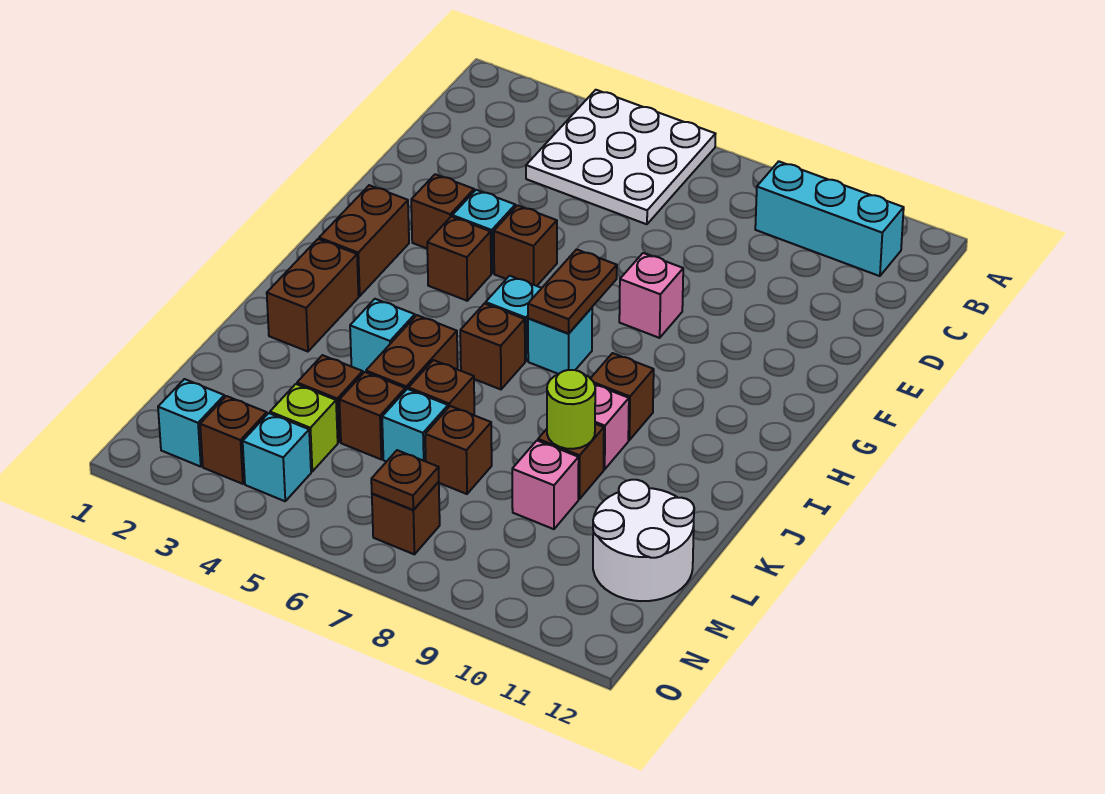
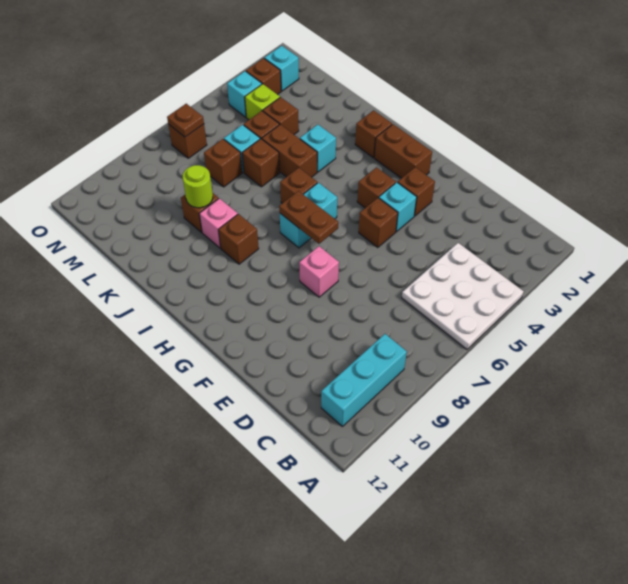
brown 1x2 brick [267,239,359,352] -> brown 1x1 brick [355,110,392,158]
pink 1x1 brick [512,441,579,529] -> none
white 2x2 round brick [593,480,694,601] -> none

